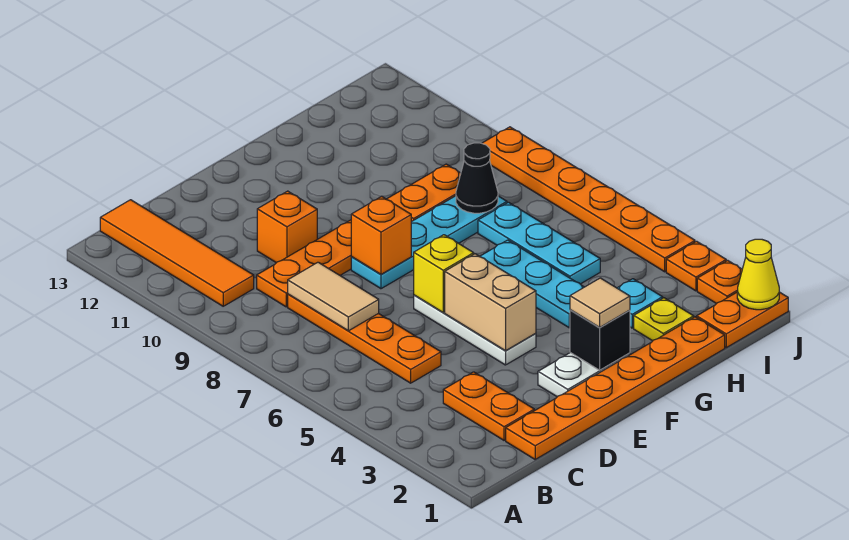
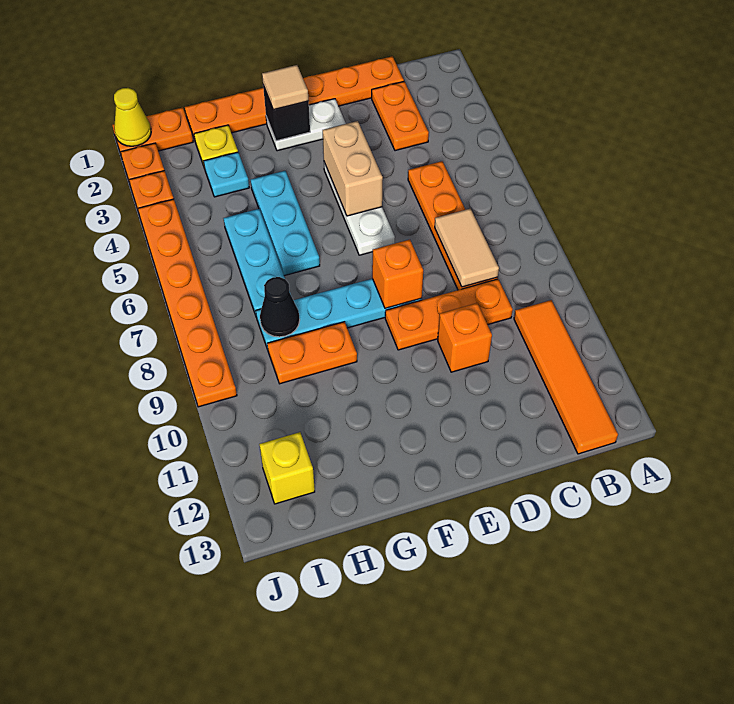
yellow 1x1 brick [414,235,474,312] -> yellow 1x1 brick moved to [259,432,315,504]

